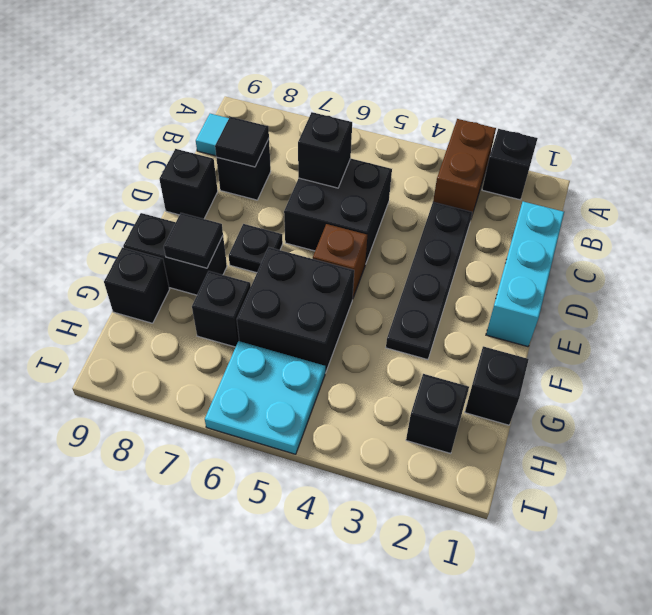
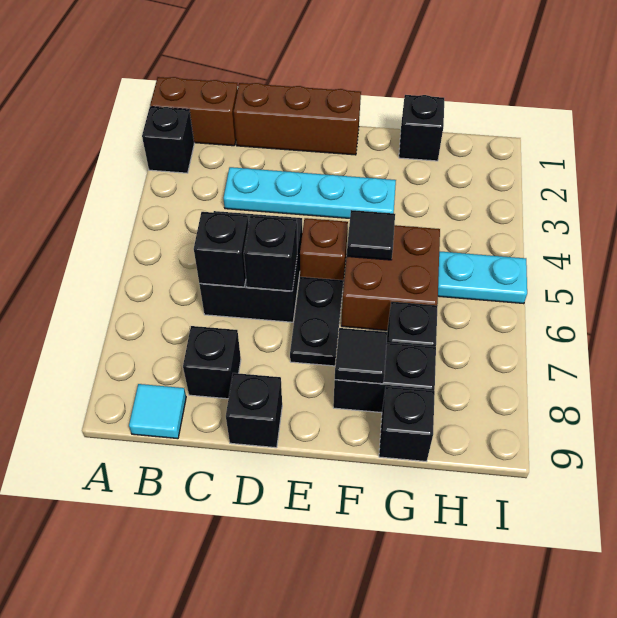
brown 1x2 brick [433,119,496,218] -> brown 1x2 brick moved to [150,77,238,146]
cyan 1x3 brick [486,202,564,347] -> brown 1x3 brick [234,83,361,155]
black 1x4 plate [386,202,472,360] -> cyan 1x4 plate [223,167,396,218]
black 1x1 tile [215,117,269,167] -> black 1x1 tile moved to [347,210,395,260]
black 1x1 plate [229,224,283,273] -> black 1x2 plate [290,277,343,366]
black 2x2 brick [237,247,354,373] -> brown 2x2 brick [341,225,440,330]
black 1x2 brick [123,213,227,295] -> black 1x2 brick turned to [333,343,436,413]
black 1x1 brick [406,374,469,454] -> black 1x1 brick moved to [244,215,297,291]
cyan 2x2 plate [205,341,325,454] -> cyan 1x2 plate [438,251,527,304]

